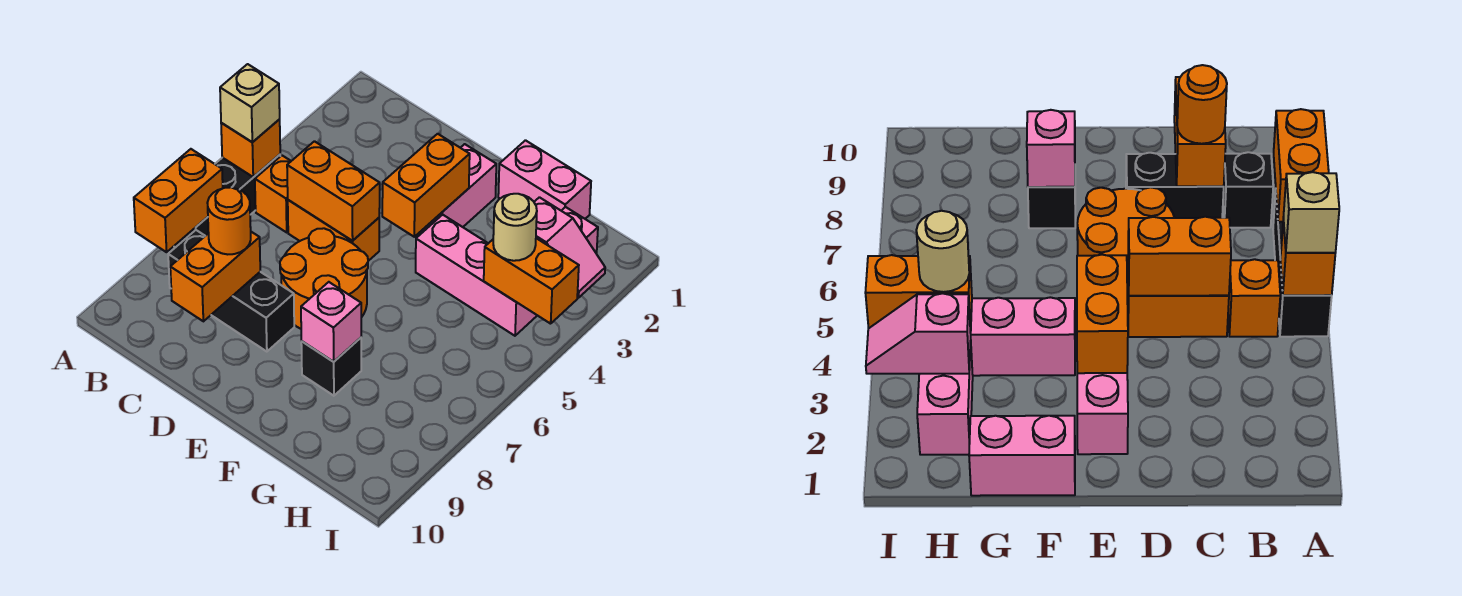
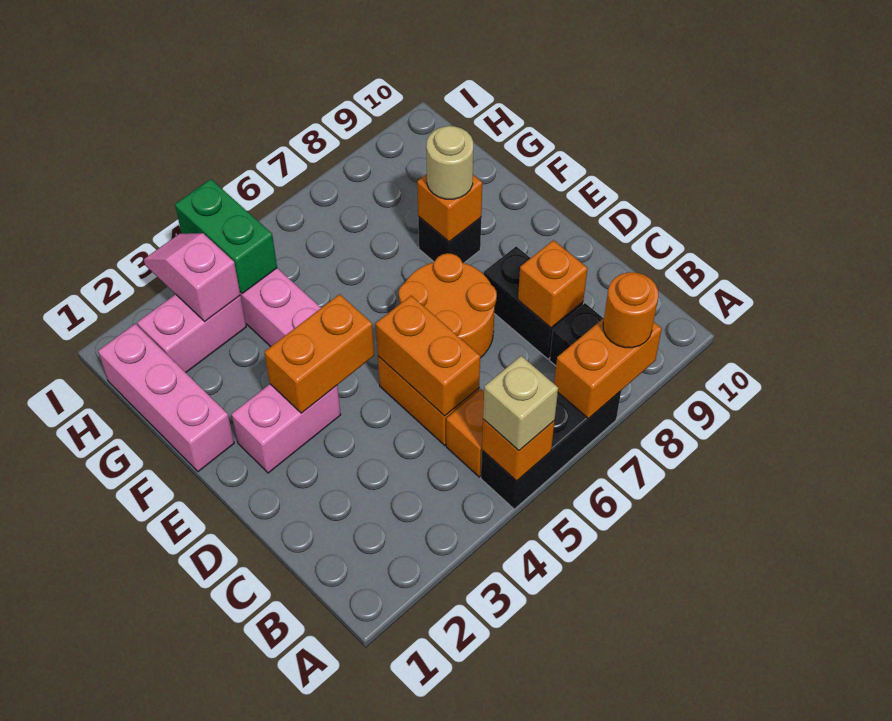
orange 1x2 brick [170,232,260,321] -> orange 1x1 brick [518,240,588,328]
orange 1x1 round brick [207,187,251,254] -> orange 1x1 round brick moved to [603,272,658,348]
pink 1x2 brick [498,140,591,219] -> pink 1x3 brick [98,324,234,472]
pink 1x1 brick [301,282,361,362] -> orange 1x1 brick [417,174,482,242]
orange 1x2 brick [484,238,579,324] -> green 1x2 brick [175,179,277,294]
tan 1x1 round brick [493,194,537,261] -> tan 1x1 round brick moved to [426,126,473,199]

